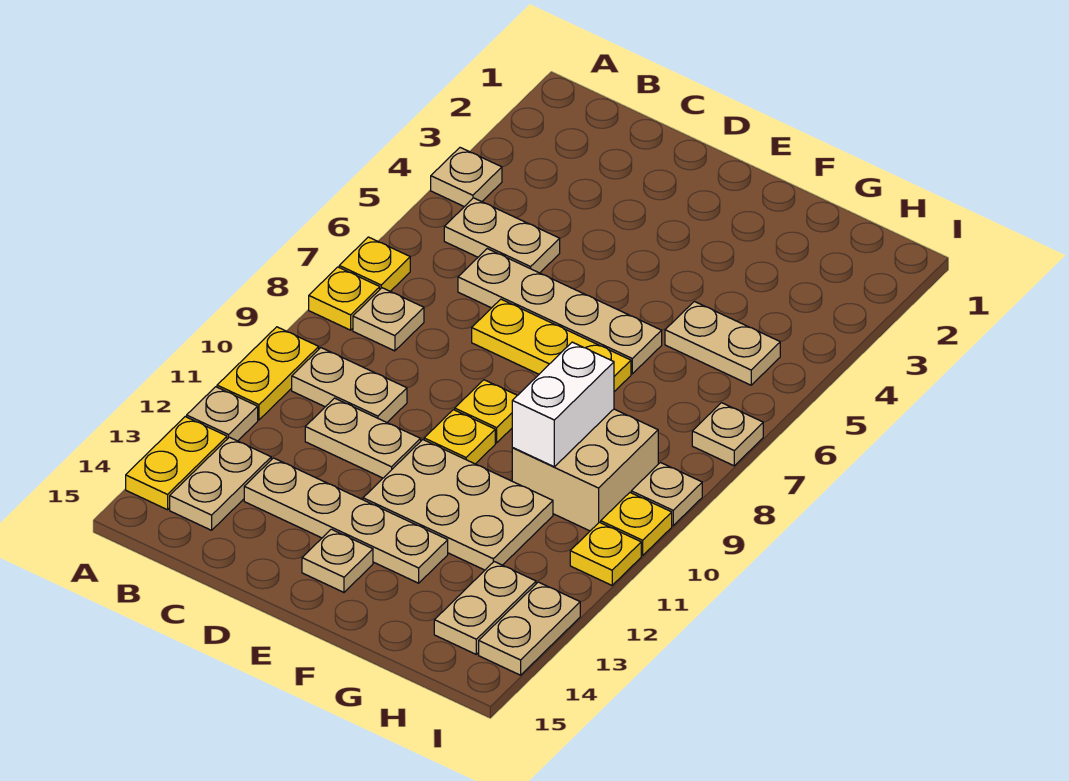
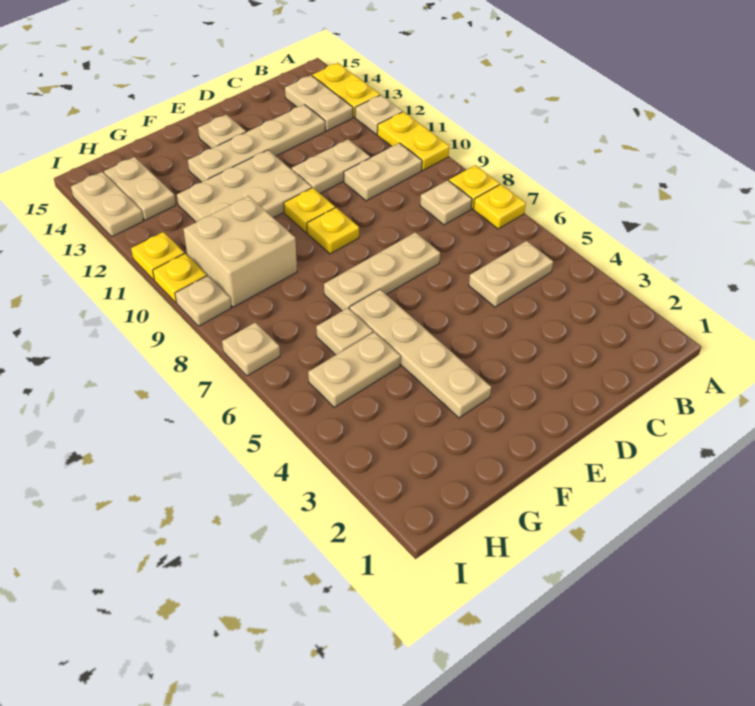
tan 1x1 plate [431,148,502,207] -> tan 1x1 plate moved to [316,308,373,355]
tan 1x4 plate [458,249,662,374] -> tan 1x4 plate turned to [349,289,491,418]
yellow 1x3 plate [472,299,631,392] -> tan 1x3 plate [324,232,440,311]
white 1x2 brick [512,342,614,467] -> none

